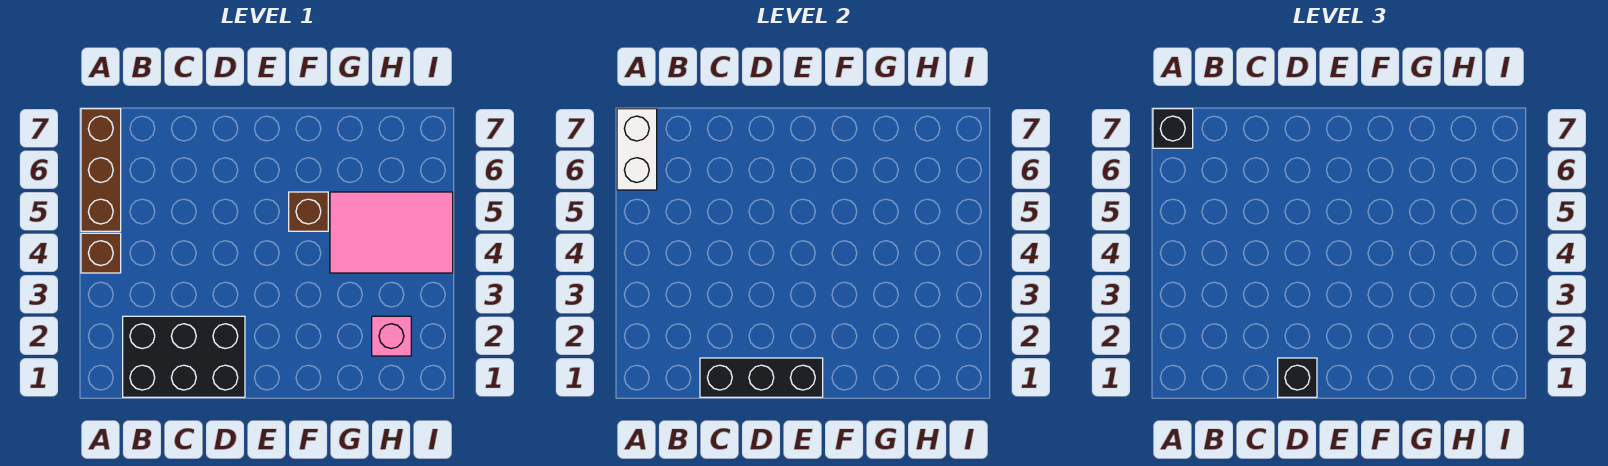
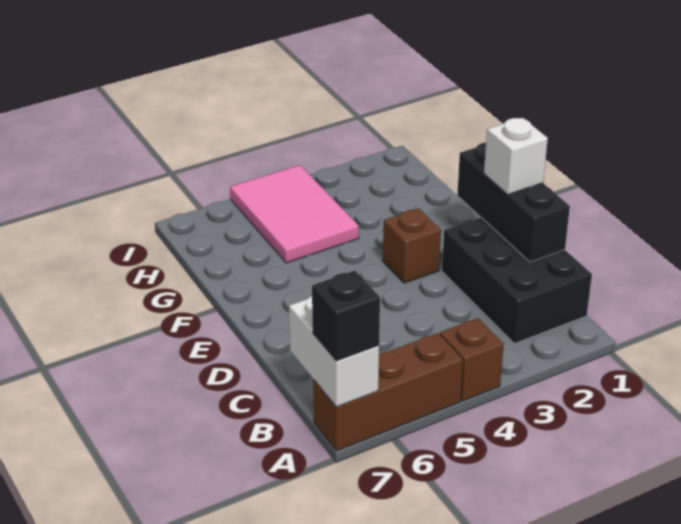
white 1x2 brick [617,109,657,190] -> white 1x2 brick turned to [289,296,379,407]
black 1x1 brick [1278,358,1317,397] -> white 1x1 brick [484,118,548,195]
brown 1x1 brick [289,192,328,231] -> brown 1x1 brick moved to [383,209,441,283]
pink 1x1 brick [372,316,411,356] -> none

